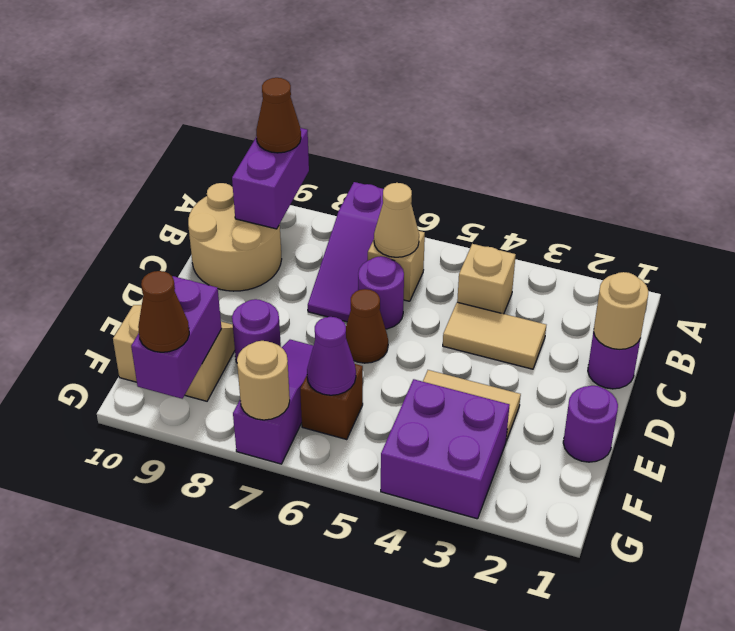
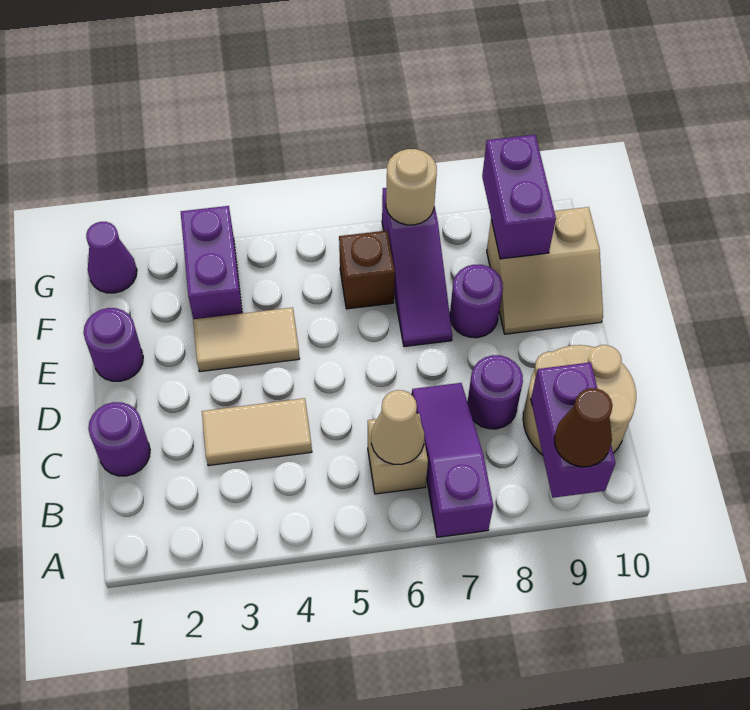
tan 1x1 brick [457,244,516,314] -> none
tan 1x1 round brick [594,272,648,349] -> none
purple 1x1 round brick [358,256,404,329] -> purple 1x1 round brick moved to [468,355,523,429]
brown 1x1 cone [346,289,388,363] -> none
purple 2x2 brick [381,379,509,519] -> purple 1x2 brick [181,206,242,319]
purple 1x1 cone [307,317,356,395] -> purple 1x1 cone moved to [86,222,137,293]
brown 1x1 cone [138,271,189,352] -> none

